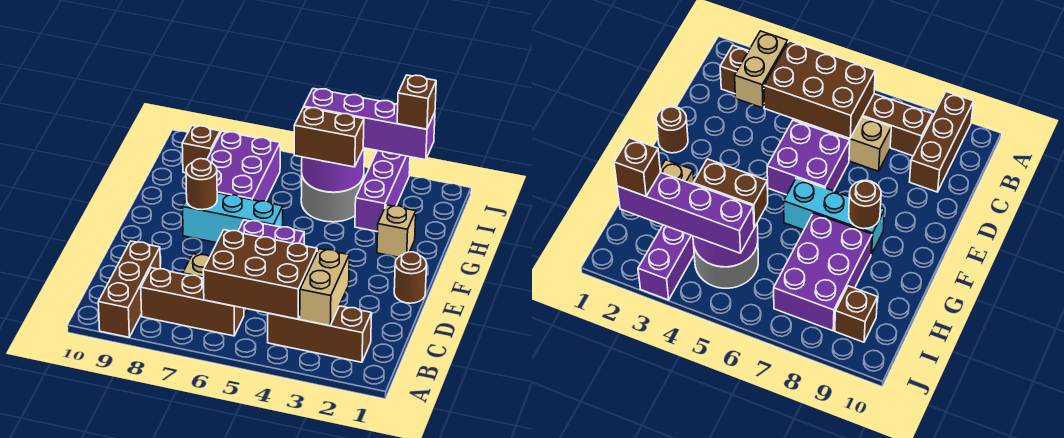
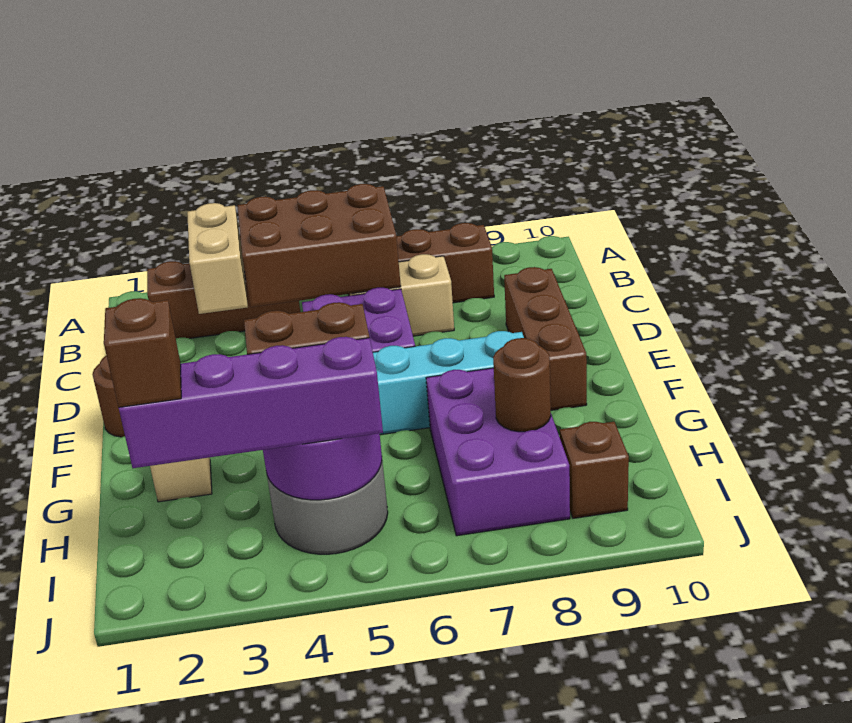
brown 1x3 brick [98,241,161,337] -> brown 1x3 brick moved to [504,267,587,410]
brown 1x1 round brick [186,159,217,210] -> brown 1x1 round brick moved to [493,338,551,432]
purple 1x3 brick [355,151,410,232] -> none

